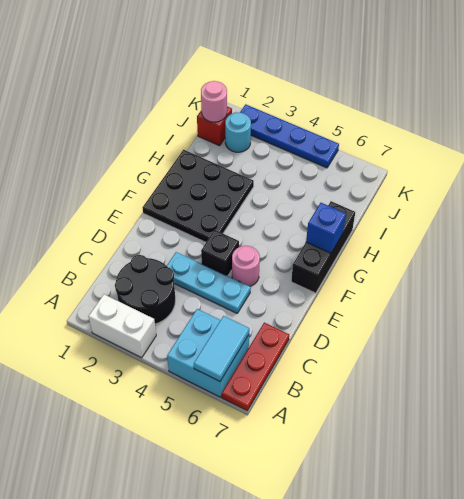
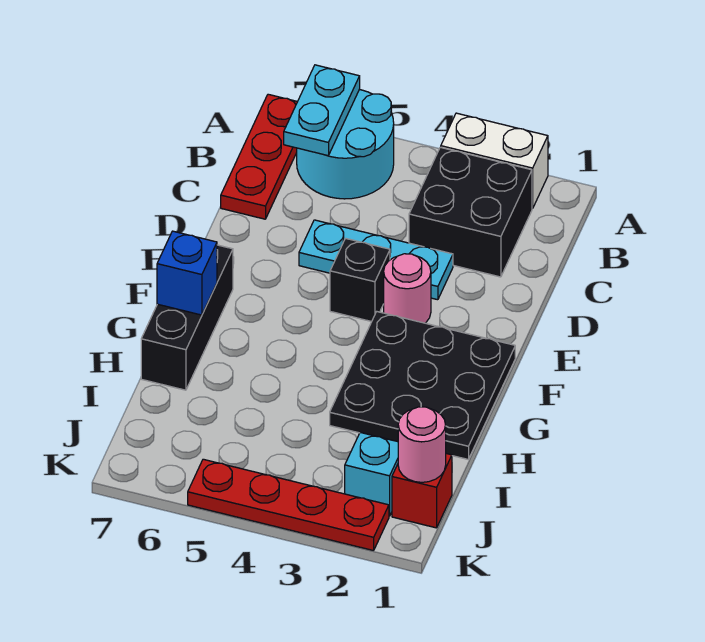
cyan 2x2 brick [167,309,249,397] -> cyan 2x2 round brick [297,89,394,199]
cyan 1x2 tile [194,316,249,381] -> cyan 1x2 plate [284,65,360,156]
black 2x2 round brick [115,255,175,324] -> black 2x2 brick [409,147,532,277]
pink 1x1 round brick [232,246,260,286] -> pink 1x1 round brick moved to [384,254,431,323]
cyan 1x1 round brick [225,113,251,152] -> cyan 1x1 brick [345,432,398,516]
blue 1x4 plate [240,104,339,168] -> red 1x4 plate [188,459,389,551]

